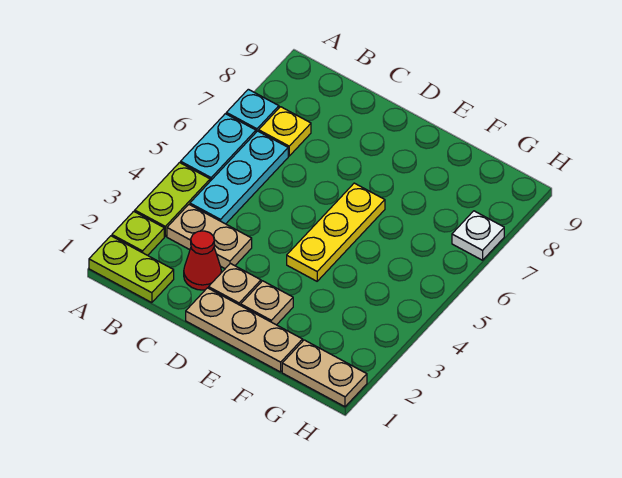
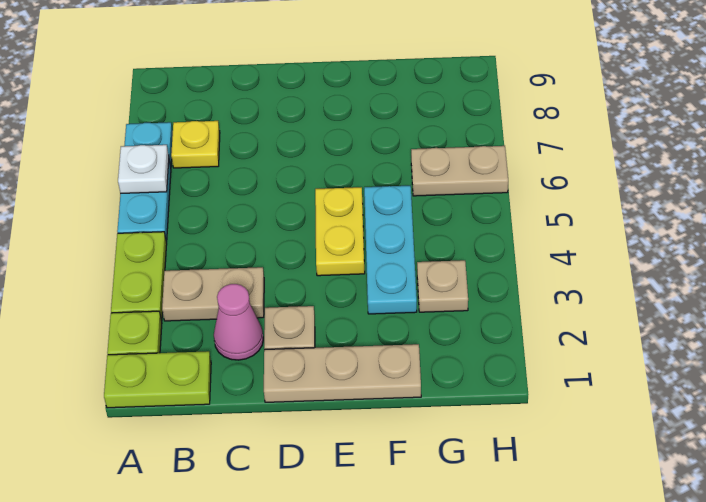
cyan 1x3 plate [190,131,288,224] -> cyan 1x3 plate moved to [364,186,417,314]
red 1x1 cone [184,231,221,290] -> pink 1x1 cone [214,284,263,360]
tan 1x1 plate [241,281,293,325] -> tan 1x1 plate moved to [417,260,468,312]
yellow 1x3 plate [287,183,385,281] -> yellow 1x2 plate [315,187,365,276]
tan 1x2 plate [282,340,367,407] -> tan 1x2 plate moved to [411,146,508,196]
white 1x1 plate [452,211,504,260] -> white 1x1 plate moved to [118,145,169,194]

